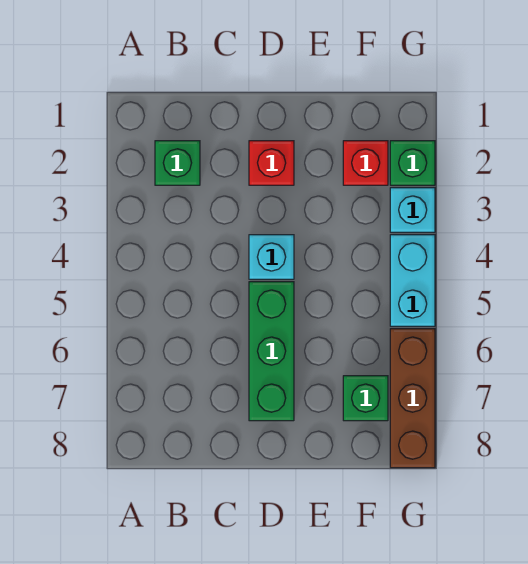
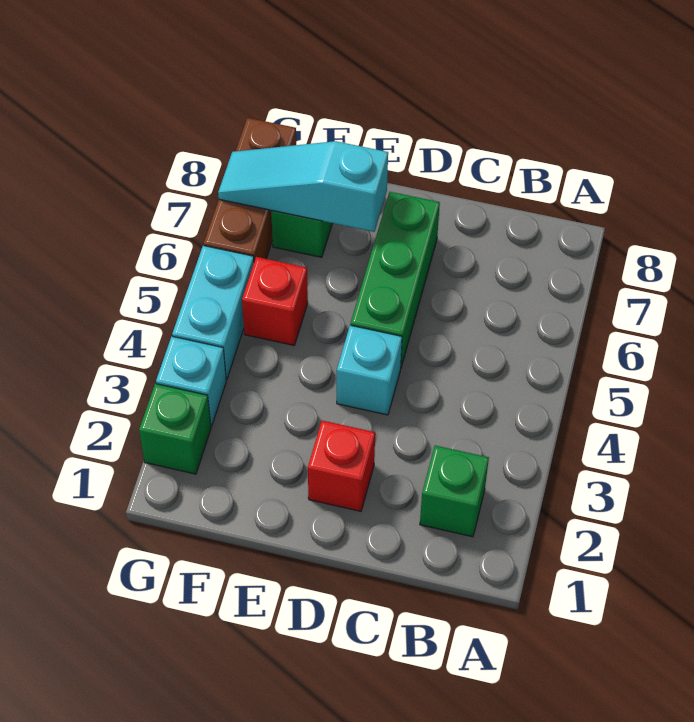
none -> cyan 1x3 slope [218,141,388,232]
red 1x1 brick [343,141,388,185] -> red 1x1 brick moved to [242,257,308,345]

